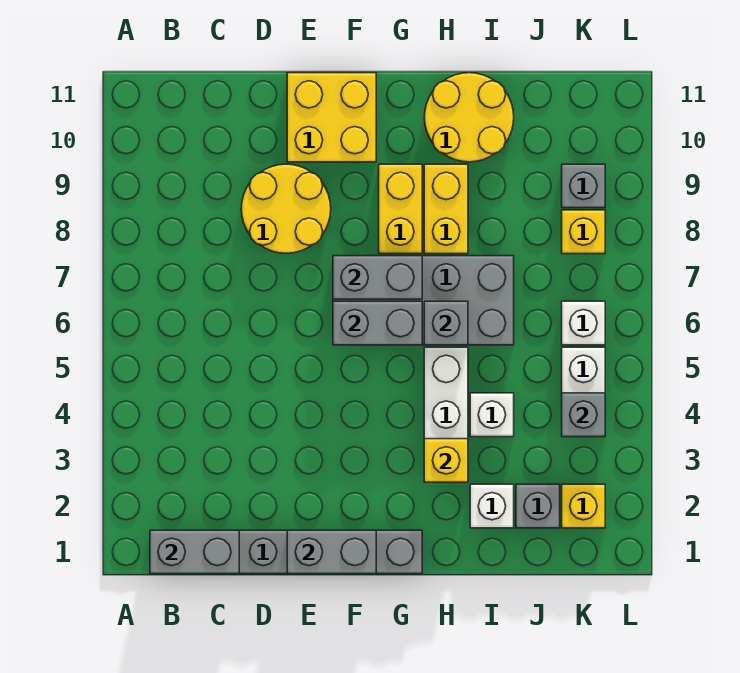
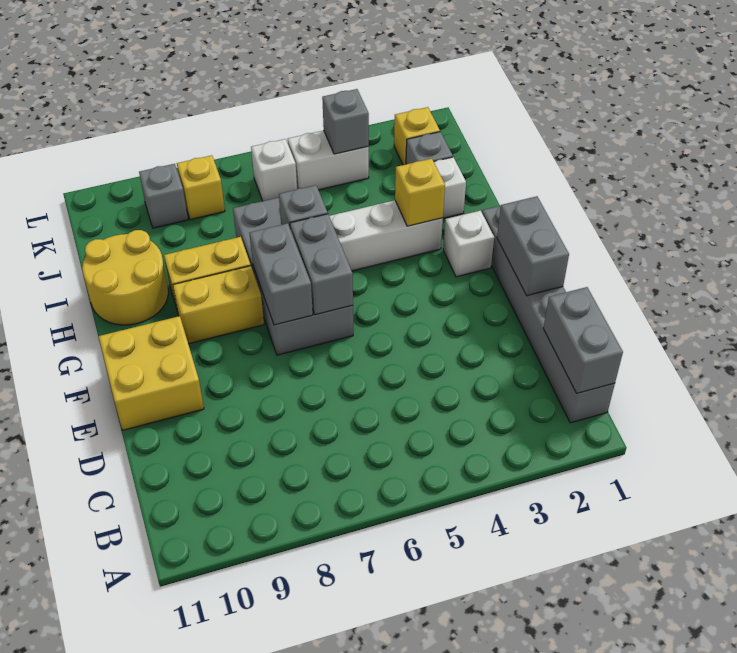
yellow 2x2 round brick [241,164,331,253] -> none
white 1x1 brick [470,393,514,437] -> white 1x1 brick moved to [443,211,494,277]

